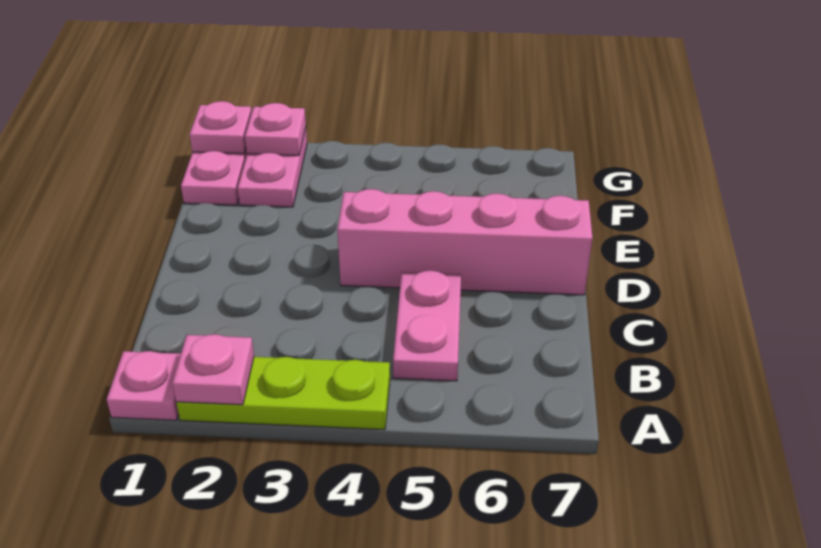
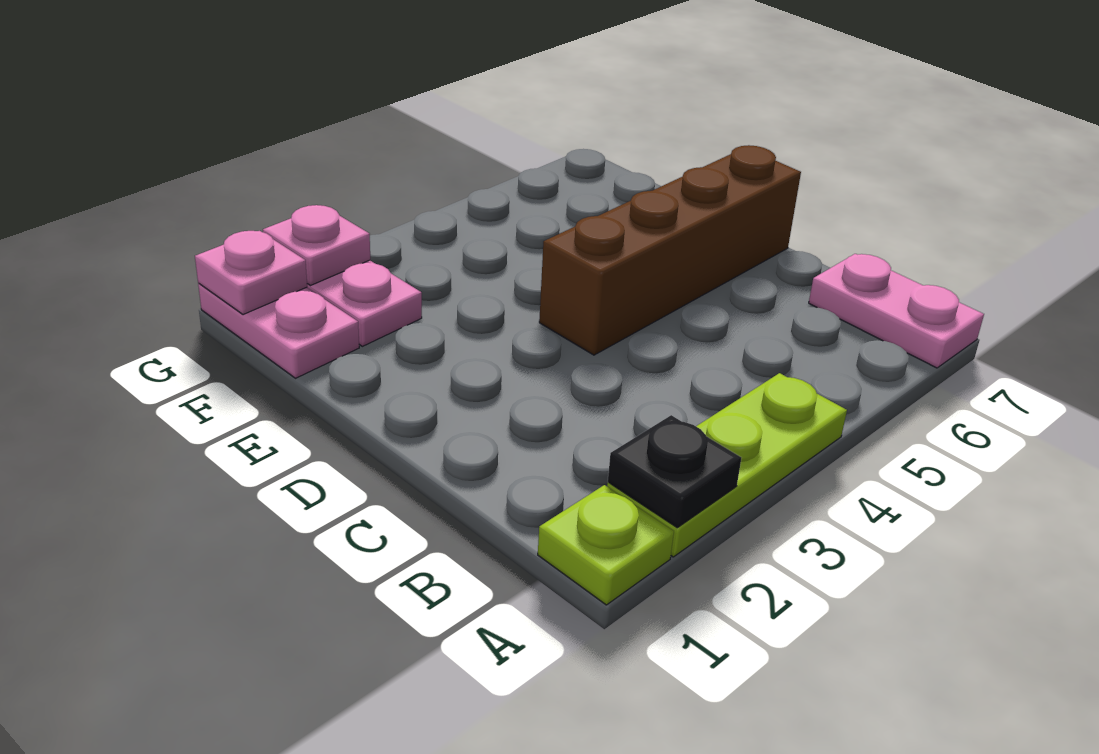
pink 1x1 plate [107,351,181,420] -> lime 1x1 plate [538,485,674,605]
pink 1x1 plate [172,334,254,405] -> black 1x1 plate [608,415,741,528]
pink 1x2 plate [393,271,461,381] -> pink 1x2 plate moved to [809,254,984,368]
pink 1x4 brick [337,189,592,295] -> brown 1x4 brick [539,145,801,355]

